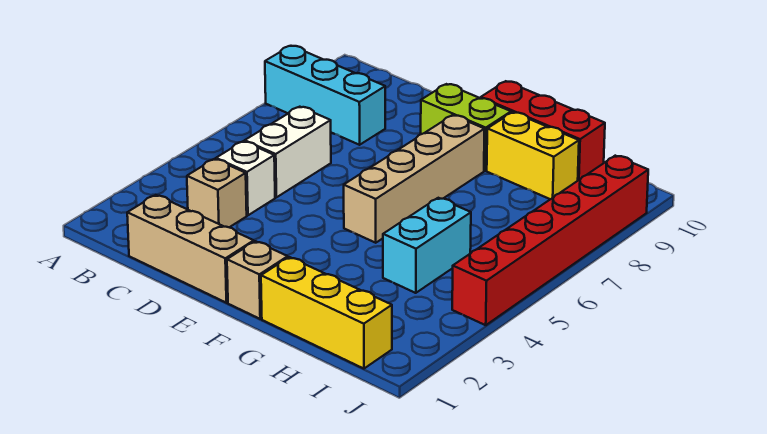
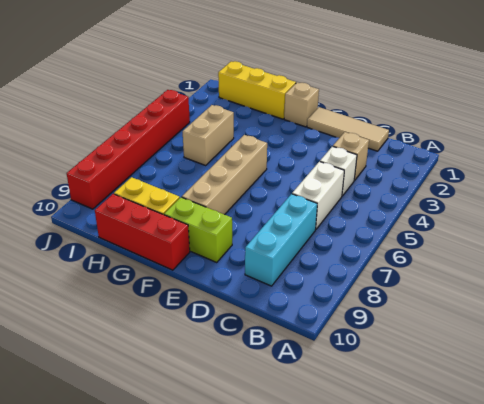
cyan 1x3 brick [265,46,385,145] -> cyan 1x3 brick turned to [245,194,317,286]
tan 1x3 brick [127,195,254,303] -> tan 1x3 tile [307,107,389,151]
cyan 1x2 brick [383,198,471,293] -> tan 1x2 brick [183,105,234,165]

